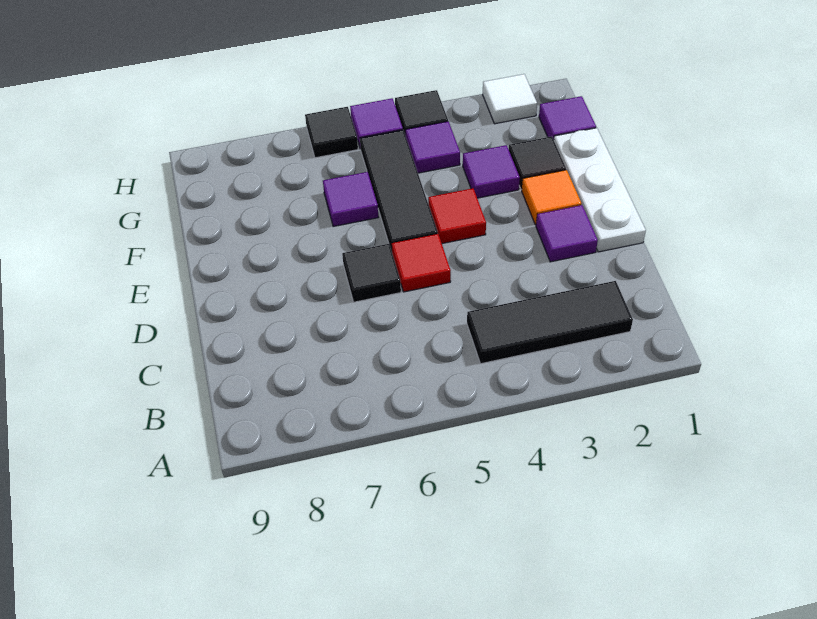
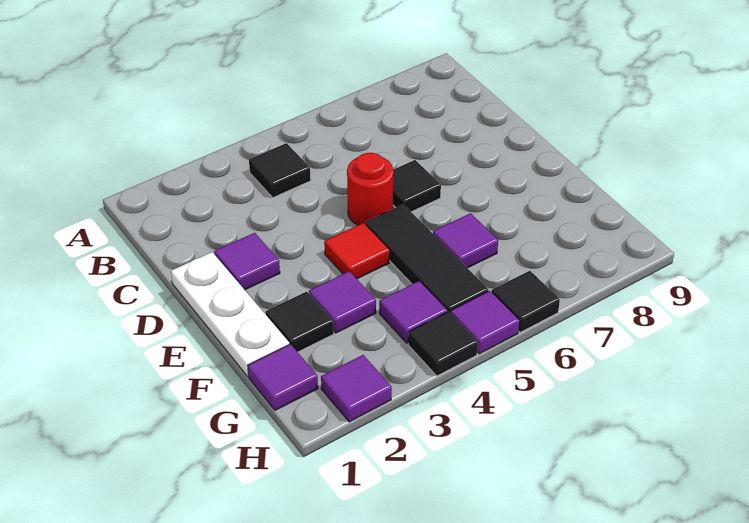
black 1x3 tile [467,281,633,364] -> black 1x1 tile [249,143,311,197]
red 1x1 tile [392,234,451,292] -> red 1x1 round brick [347,153,393,225]
orange 1x1 tile [522,170,582,225] -> none
white 1x1 tile [483,74,537,124] -> purple 1x1 tile [321,355,392,422]

